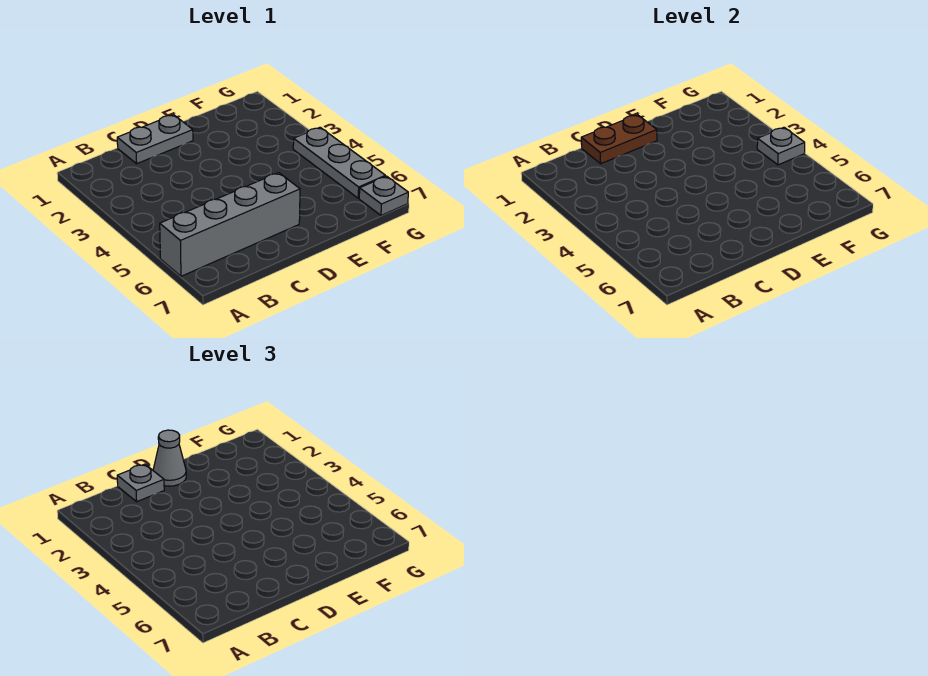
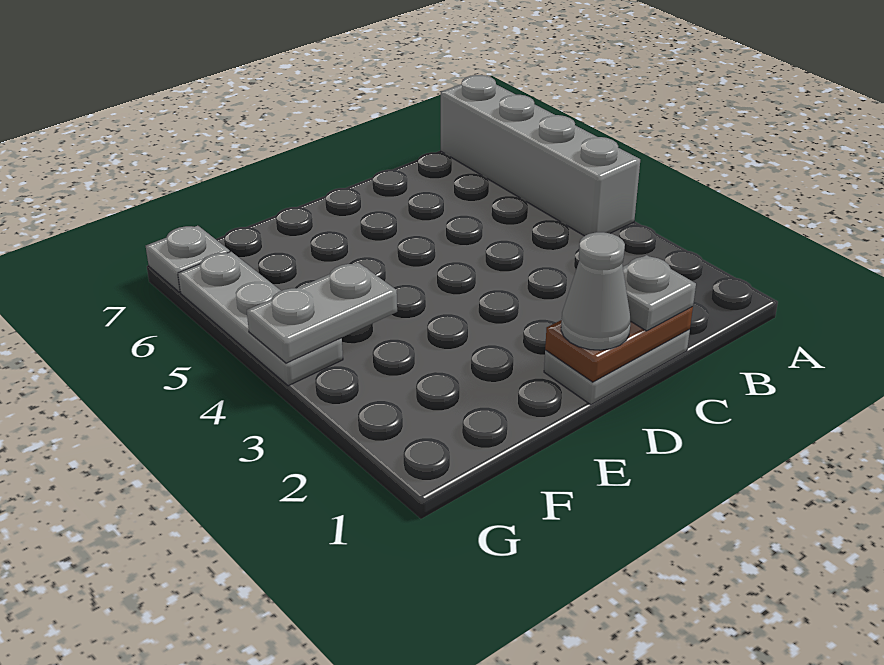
grey 1x4 brick [160,173,300,276] -> grey 1x4 brick turned to [441,75,640,236]
grey 1x1 plate [757,127,805,165] -> grey 1x2 plate [247,262,397,363]

